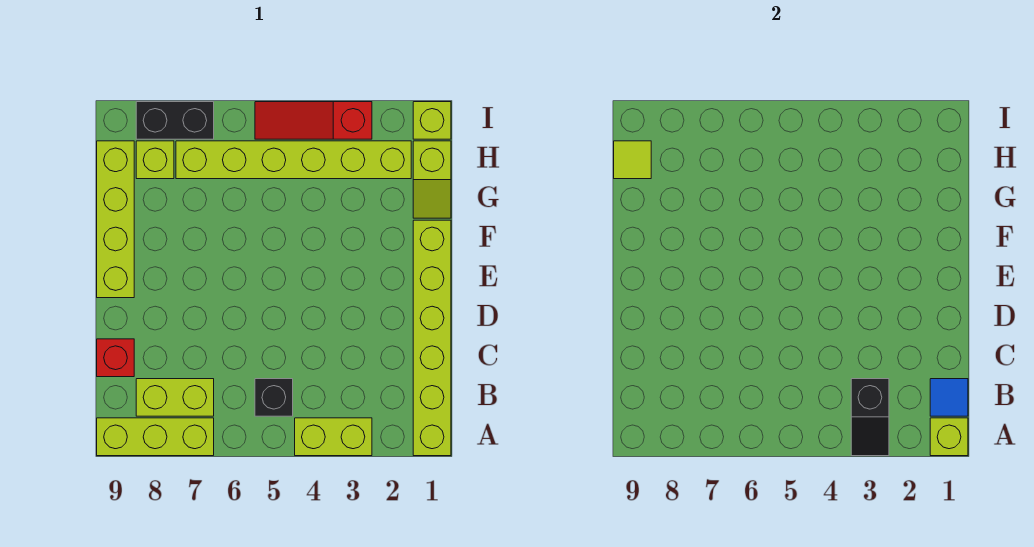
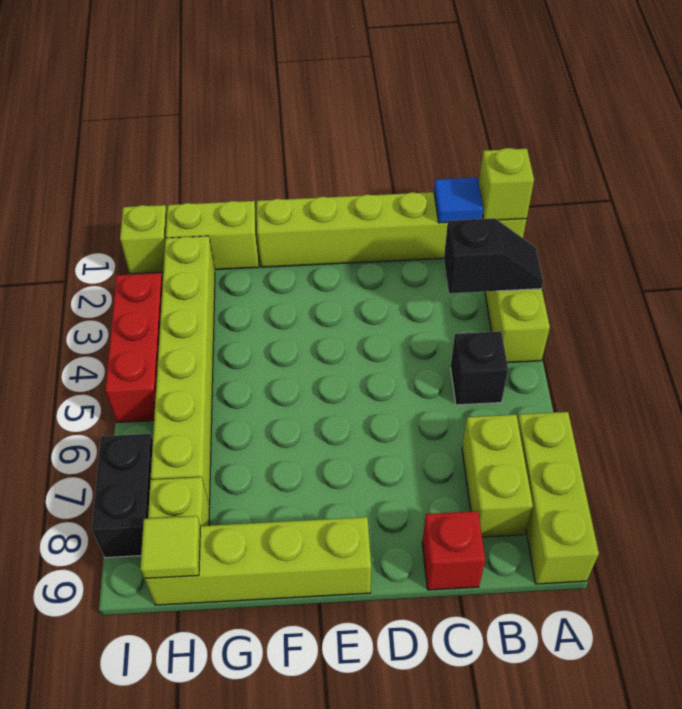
lime 1x2 slope [413,141,451,218] -> lime 1x2 brick [166,201,259,270]
red 1x3 slope [255,102,372,139] -> red 1x3 brick [105,273,163,423]

